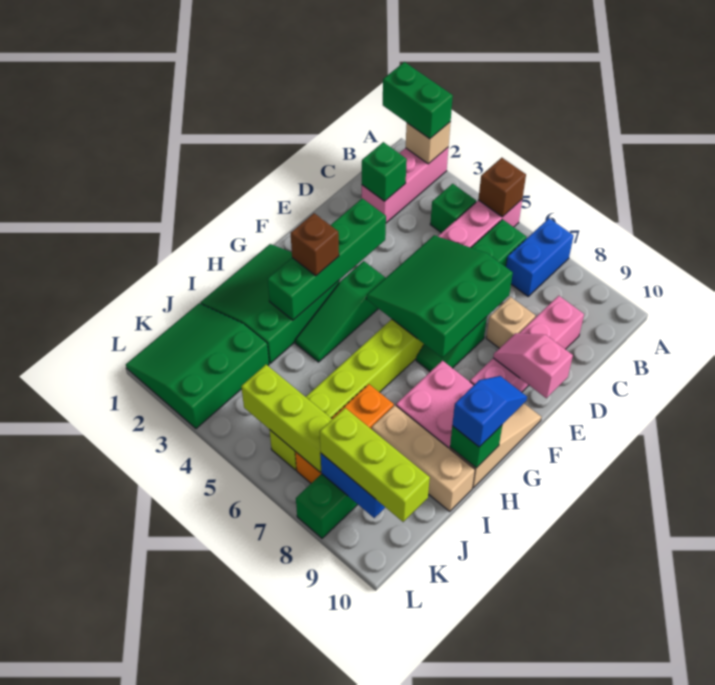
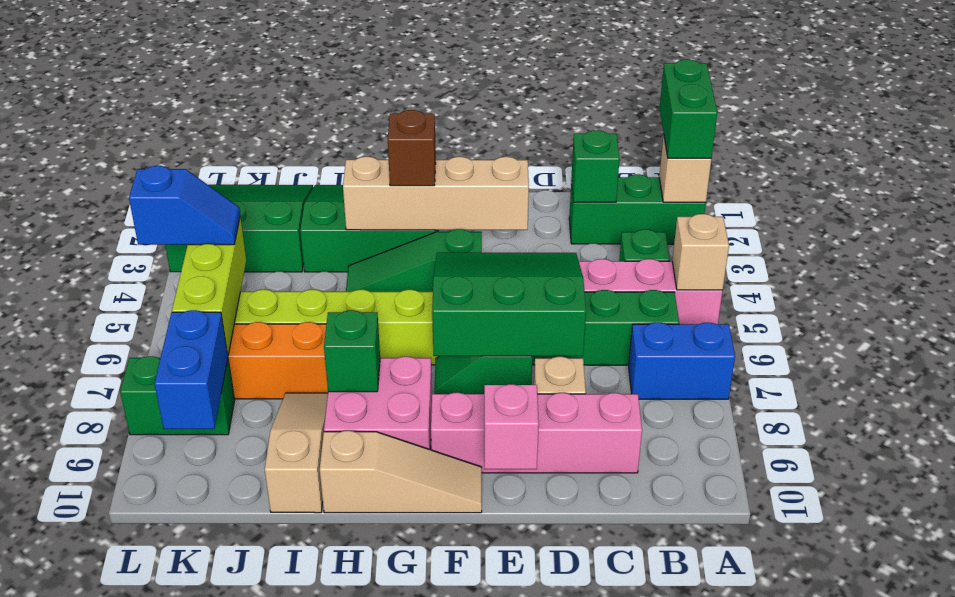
pink 1x3 brick [362,147,449,223] -> green 1x3 brick [569,174,706,244]
brown 1x1 brick [478,158,526,217] -> tan 1x1 brick [672,214,729,290]
green 1x4 brick [268,198,386,320] -> tan 1x4 brick [343,157,529,230]
blue 1x2 slope [452,376,527,447] -> blue 1x2 slope moved to [129,166,240,245]
green 1x1 brick [450,425,502,468] -> green 1x1 brick moved to [324,310,380,392]
tan 1x3 brick [372,405,475,511] -> tan 1x3 slope [265,393,328,513]
lime 1x3 brick [320,408,430,522] -> none

